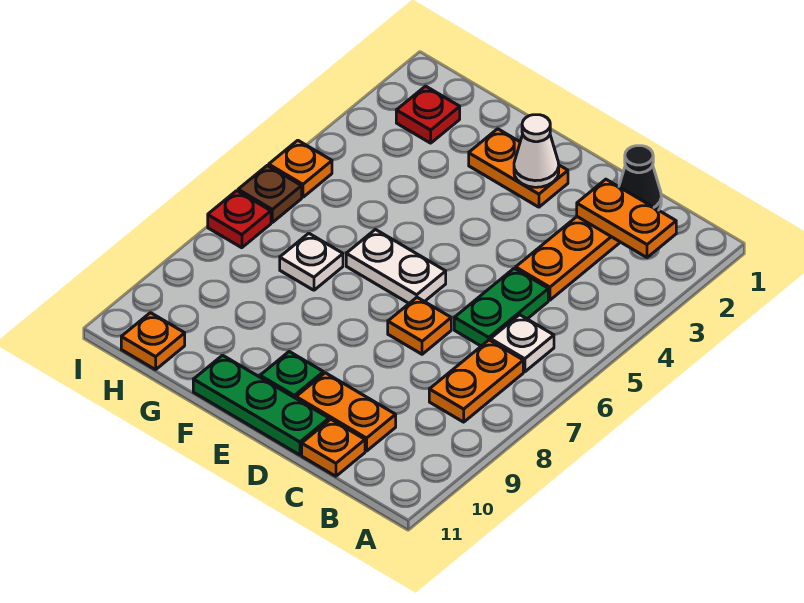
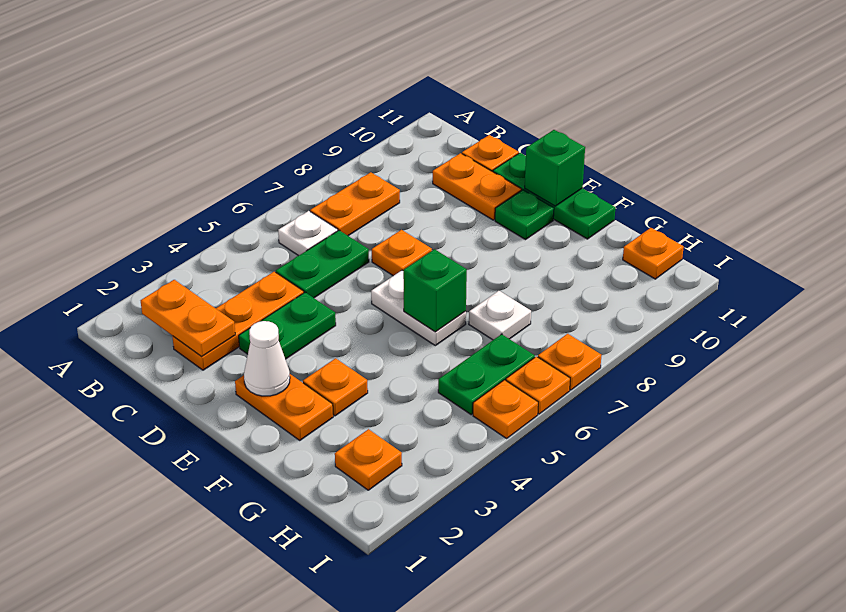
black 1x1 cone [619,146,661,210] -> none
none -> green 1x2 plate [239,292,336,359]
none -> green 1x1 brick [525,130,585,206]
none -> orange 1x1 plate [303,358,368,416]
none -> green 1x1 brick [403,249,467,332]
red 1x1 plate [396,86,460,143] -> orange 1x1 plate [335,429,402,490]
none -> green 1x2 plate [438,334,535,415]
brown 1x1 plate [238,166,302,222] -> orange 1x1 plate [506,357,570,414]
red 1x1 plate [208,191,271,248] -> orange 1x1 plate [538,334,601,390]

